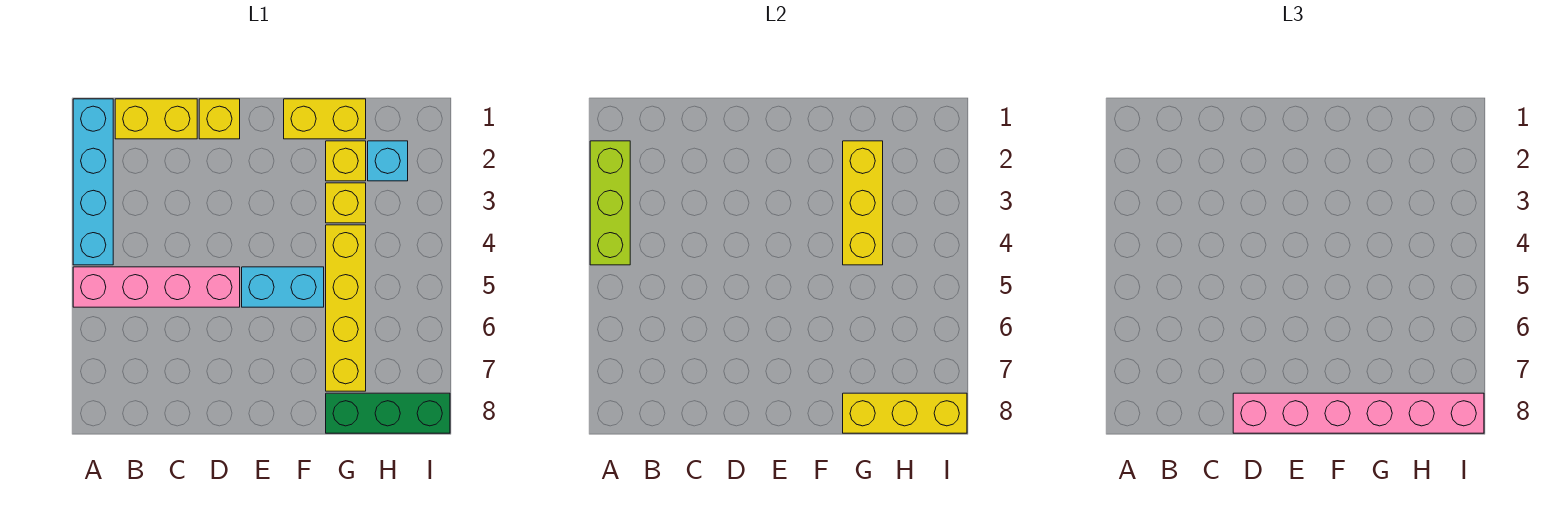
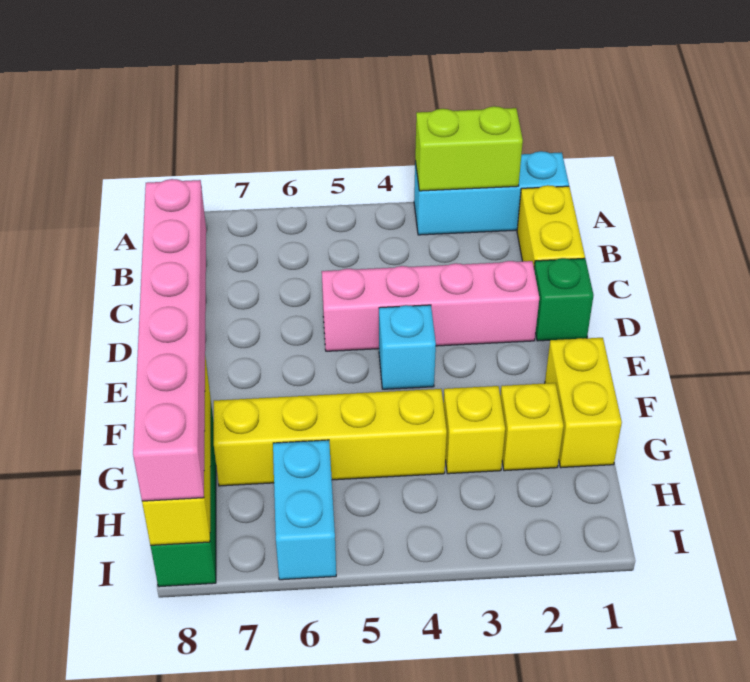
cyan 1x4 brick [73,99,113,265] -> cyan 1x3 brick [414,151,569,235]
lime 1x3 brick [590,141,630,265] -> lime 1x2 brick [415,106,523,191]
pink 1x4 brick [73,267,240,307] -> pink 1x4 brick turned to [322,261,539,351]
yellow 1x1 brick [199,99,240,139] -> green 1x1 brick [534,258,594,341]
cyan 1x2 brick [242,267,324,307] -> cyan 1x2 brick moved to [273,440,336,580]
yellow 1x3 brick [843,141,883,265] -> none
cyan 1x1 brick [368,141,408,181] -> cyan 1x1 brick moved to [379,305,436,389]

